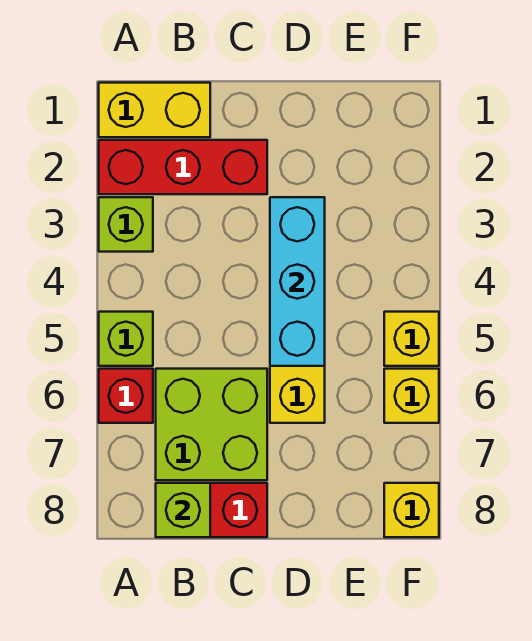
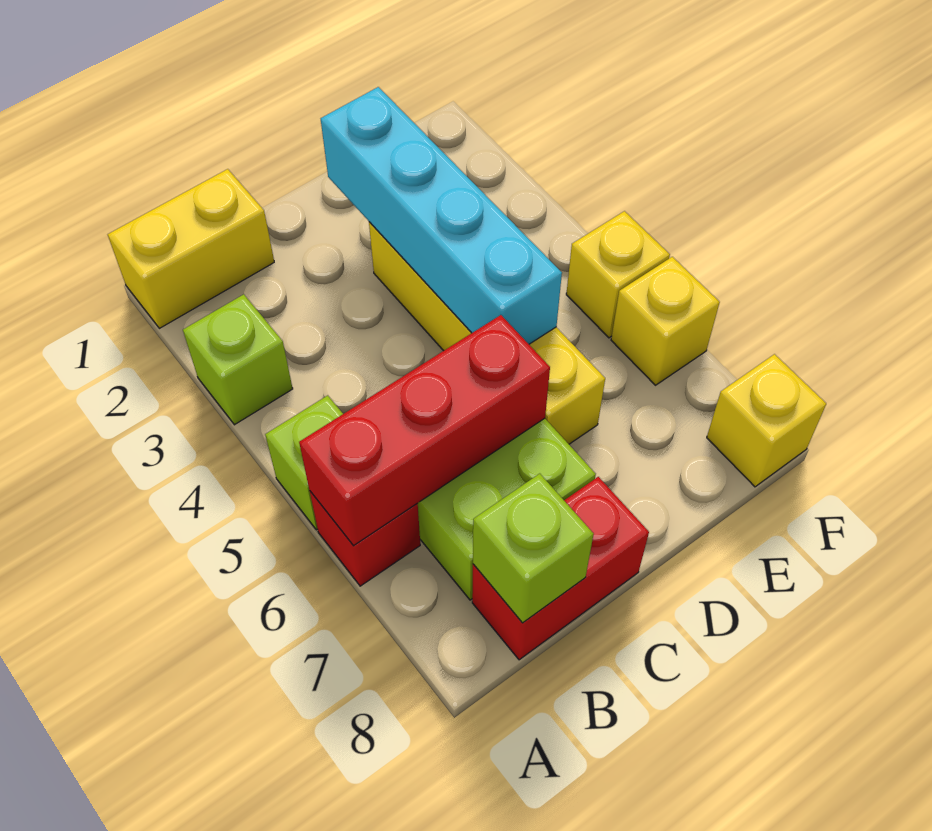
red 1x3 brick [99,140,267,194] -> red 1x3 brick moved to [299,315,550,546]
cyan 1x3 brick [270,197,325,366] -> cyan 1x4 brick [321,87,562,344]

